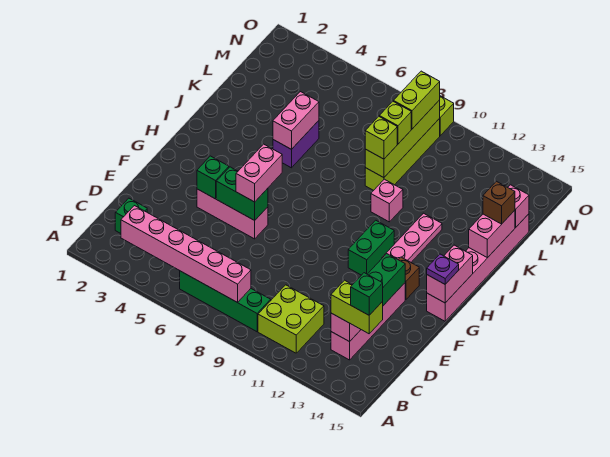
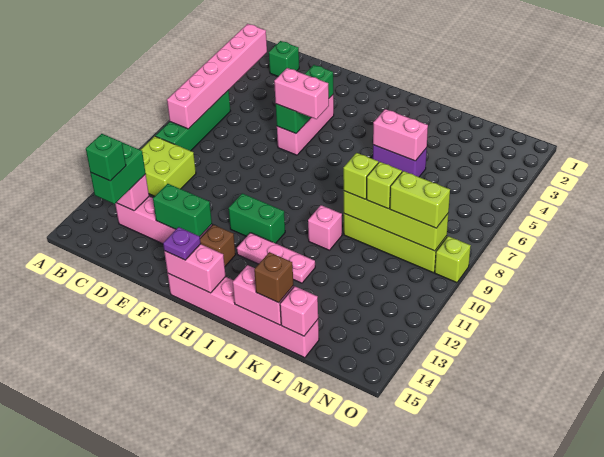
lime 1x2 brick [331,280,383,334] -> green 1x2 brick [90,142,146,204]

